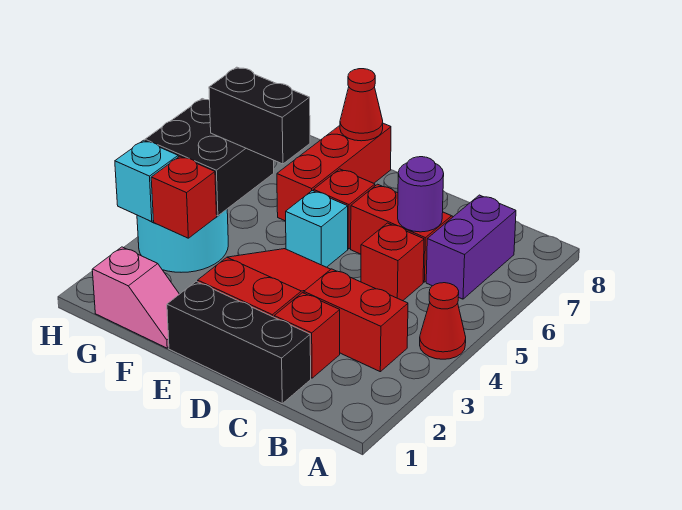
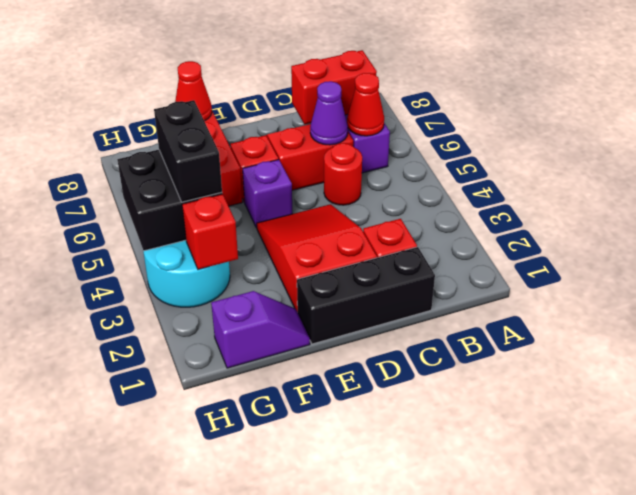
red 1x1 cone [420,283,466,359] -> red 1x1 cone moved to [347,73,384,136]
red 1x2 brick [304,269,408,372] -> red 1x2 brick moved to [291,50,377,124]
red 1x1 brick [361,223,424,301] -> red 1x1 round brick [324,143,362,205]
purple 1x1 round brick [398,157,444,232] -> purple 1x1 cone [310,81,348,145]
cyan 1x1 brick [286,191,348,267] -> purple 1x1 brick [243,160,292,228]
pink 1x2 slope [92,247,179,348] -> purple 1x2 slope [211,291,310,368]
black 1x2 brick [209,67,310,164] -> black 1x2 brick turned to [154,100,222,202]
cyan 1x1 brick [115,140,178,222] -> none

